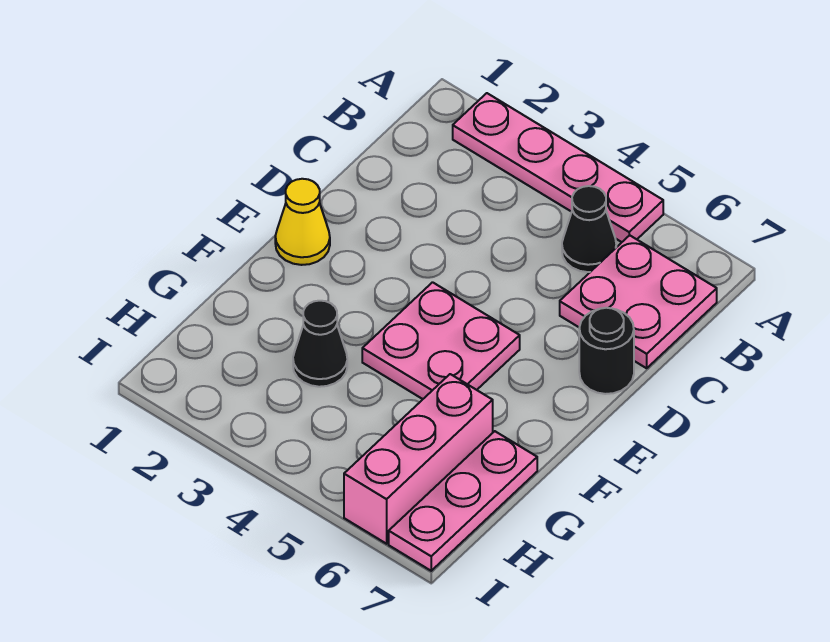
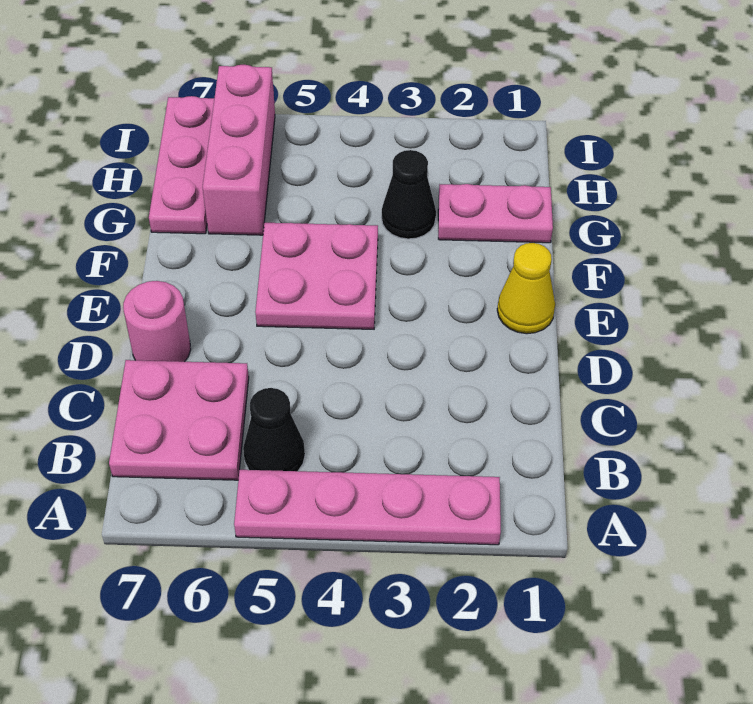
black 1x1 round brick [579,308,634,394] -> pink 1x1 round brick [123,281,191,362]
none -> pink 1x2 plate [438,184,553,243]

